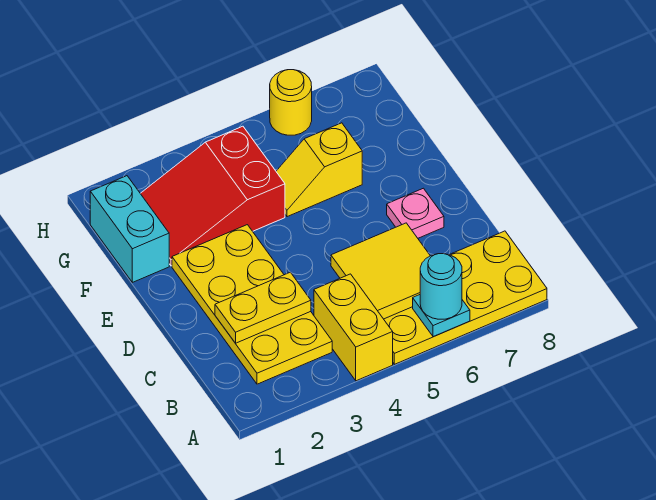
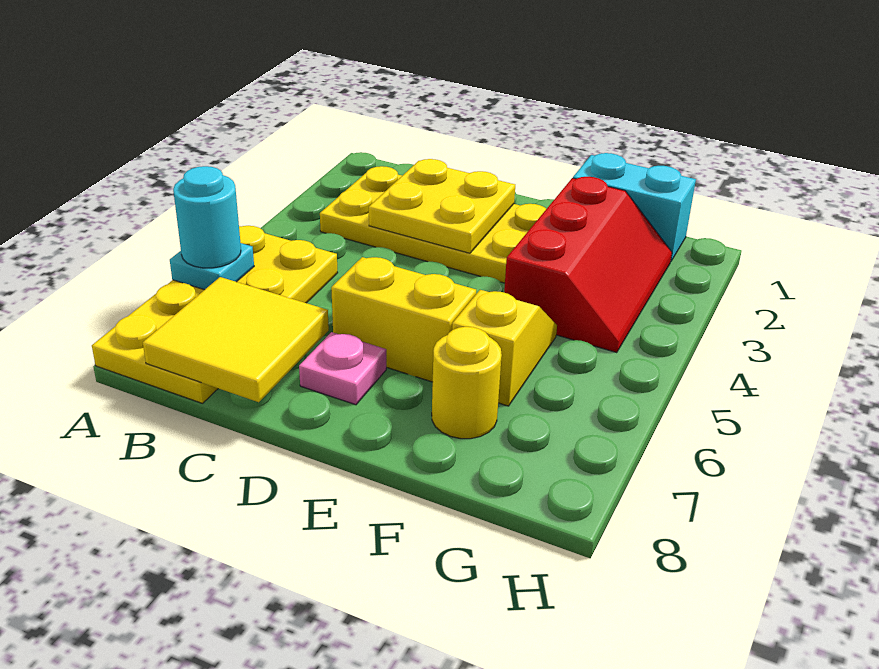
yellow 1x2 brick [314,274,393,381] -> yellow 1x2 brick moved to [331,257,476,382]
yellow 2x2 tile [331,223,430,319] -> yellow 2x2 tile moved to [143,277,329,402]
yellow 1x2 plate [215,272,311,343] -> yellow 2x2 plate [369,159,515,253]
red 2x3 slope [140,126,285,266] -> red 2x3 slope turned to [504,177,672,353]
yellow 1x1 round brick [270,70,312,135] -> yellow 1x1 round brick moved to [432,327,502,439]

